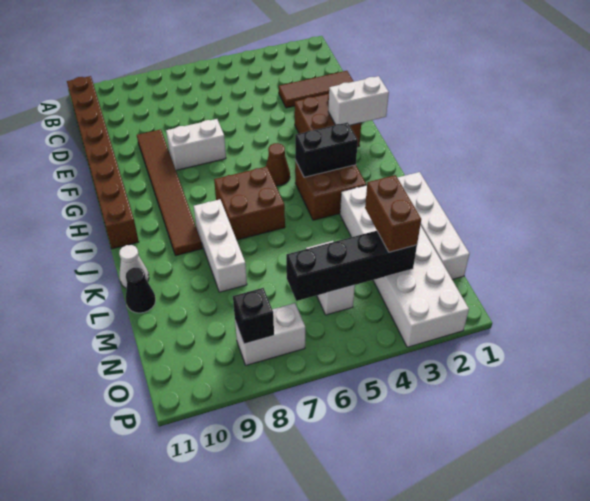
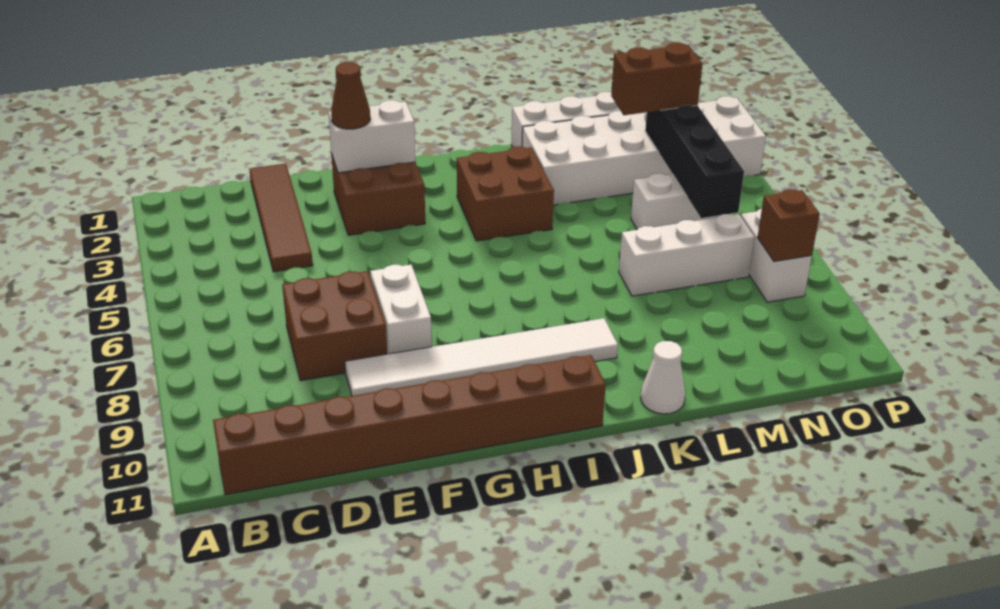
brown 1x3 tile [278,71,354,108] -> brown 1x4 tile [249,164,313,272]
brown 1x6 tile [137,129,202,256] -> white 1x6 tile [345,318,618,396]
white 1x2 brick [328,76,389,125] -> white 1x2 brick turned to [328,100,415,173]
brown 1x1 cone [266,143,290,186] -> brown 1x1 cone moved to [331,62,370,129]
black 1x2 brick [295,122,358,177] -> none
brown 2x2 brick [214,167,285,240] -> brown 2x2 brick moved to [282,271,387,381]
white 1x3 brick [194,199,247,292] -> white 1x3 brick moved to [619,214,755,296]
black 1x1 cone [126,268,156,313] -> none
black 1x1 brick [233,288,274,344] -> brown 1x1 brick [757,189,820,261]

